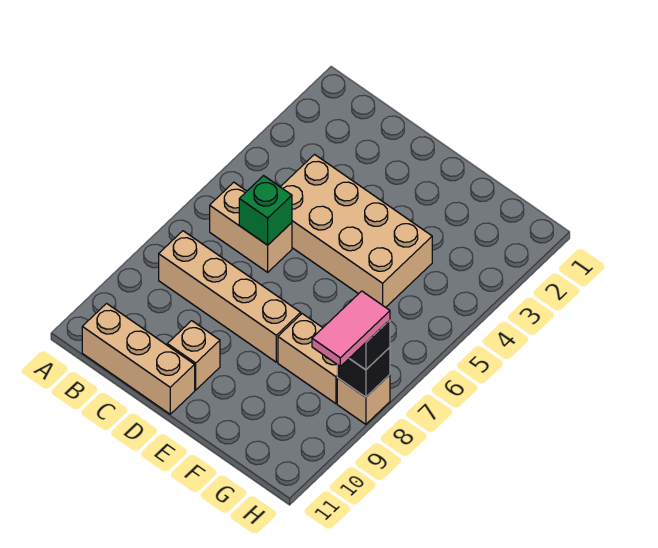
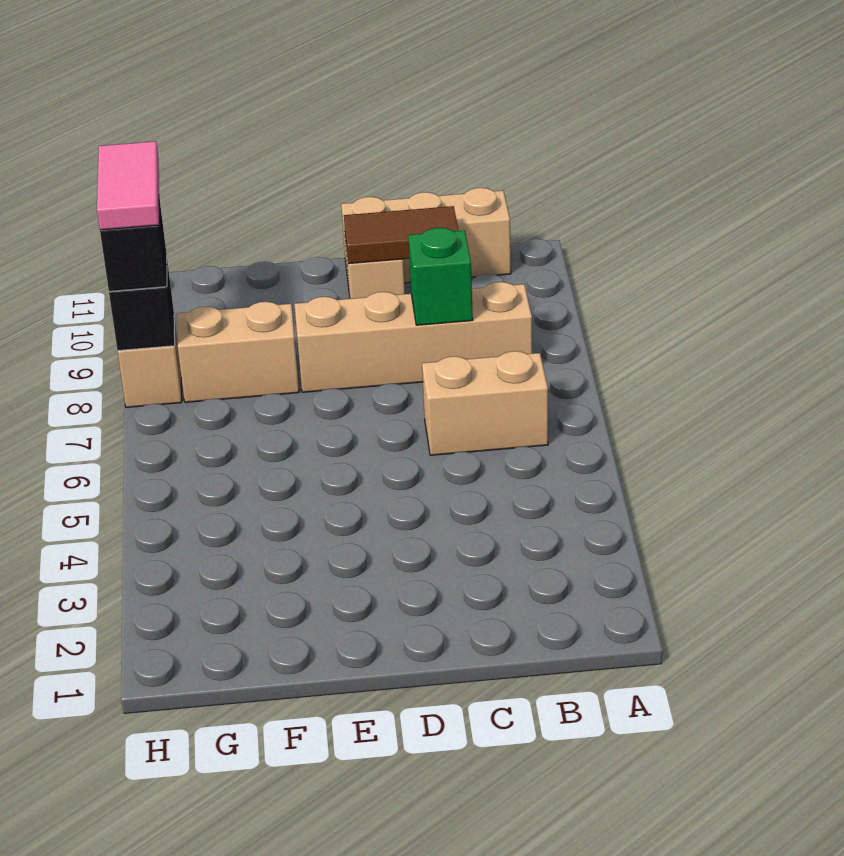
tan 2x4 brick [281,155,432,307] -> none
green 1x1 brick [239,176,292,245] -> green 1x1 brick moved to [408,228,473,325]
none -> brown 1x2 tile [344,206,459,264]

